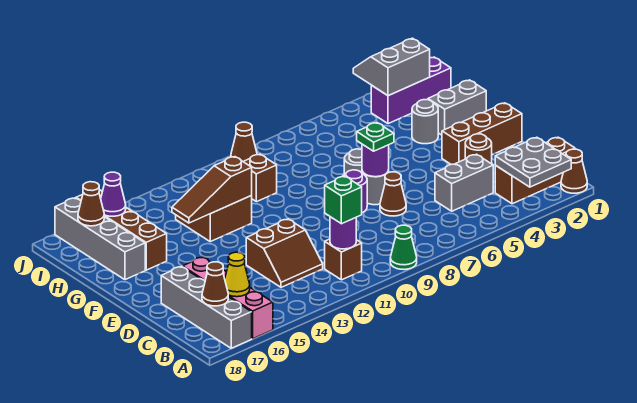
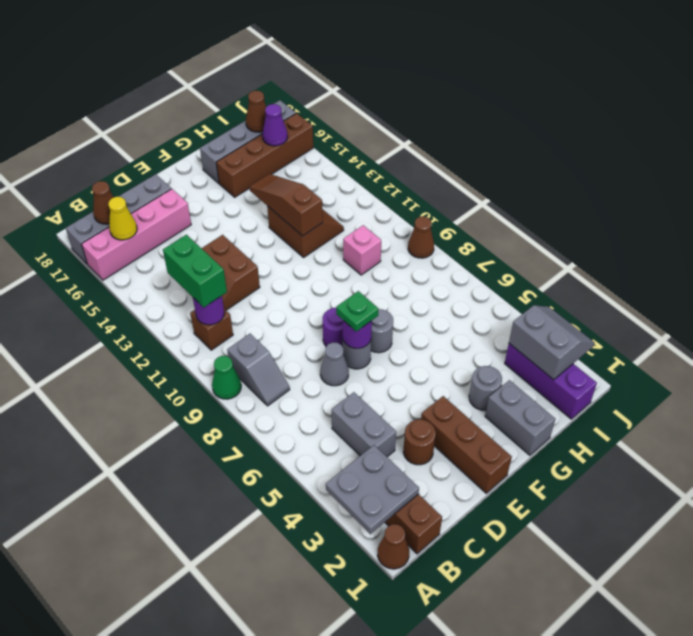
none -> grey 1x2 slope [227,334,290,406]
green 1x1 brick [325,176,362,224] -> green 1x2 brick [163,235,227,307]
brown 1x1 cone [380,172,406,216] -> grey 1x1 cone [320,343,349,386]
brown 1x1 brick [243,154,277,202] -> pink 1x1 brick [343,225,381,275]

